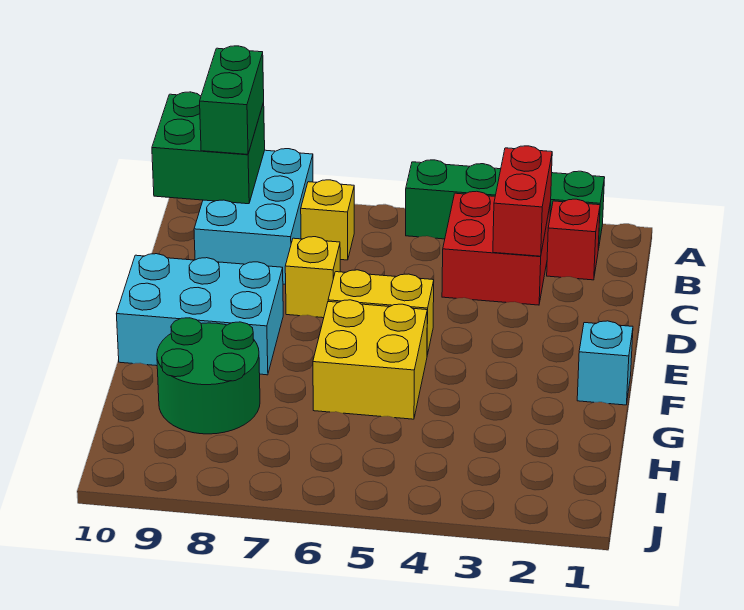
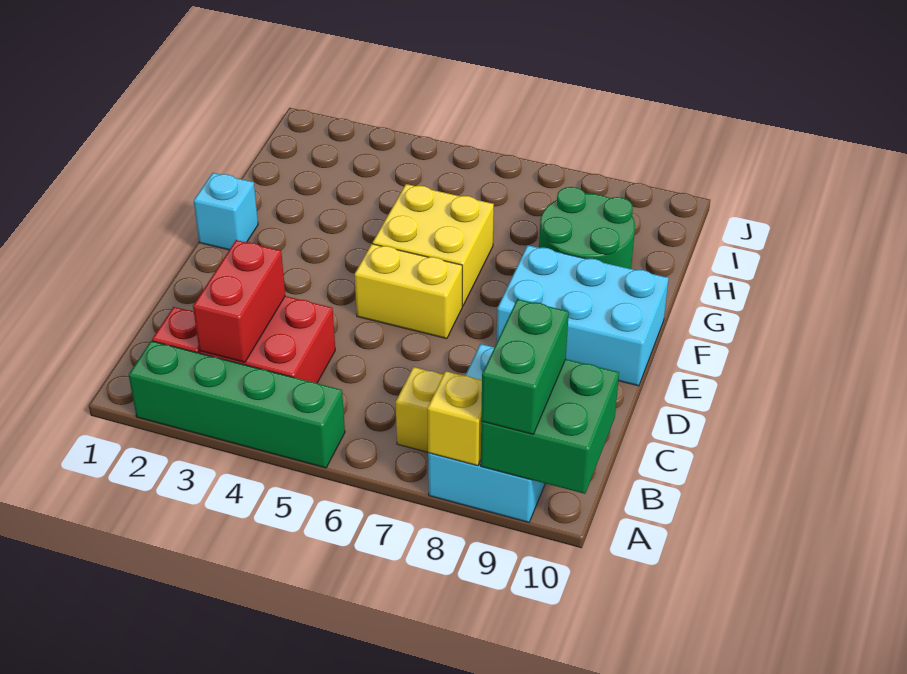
yellow 1x1 brick [285,237,340,318] -> yellow 1x1 brick moved to [427,371,482,466]

